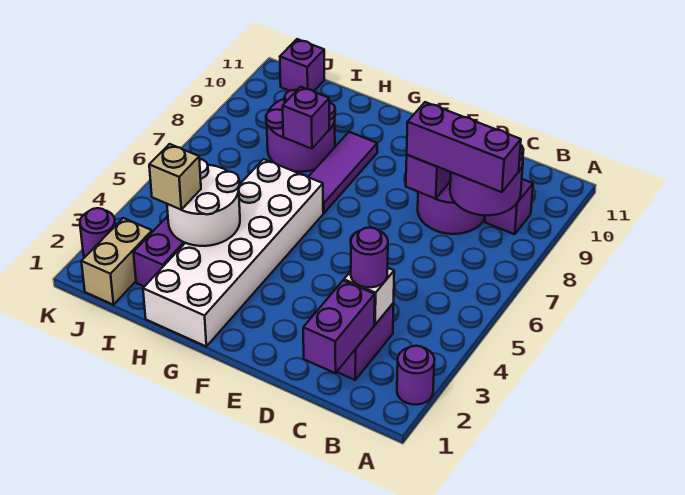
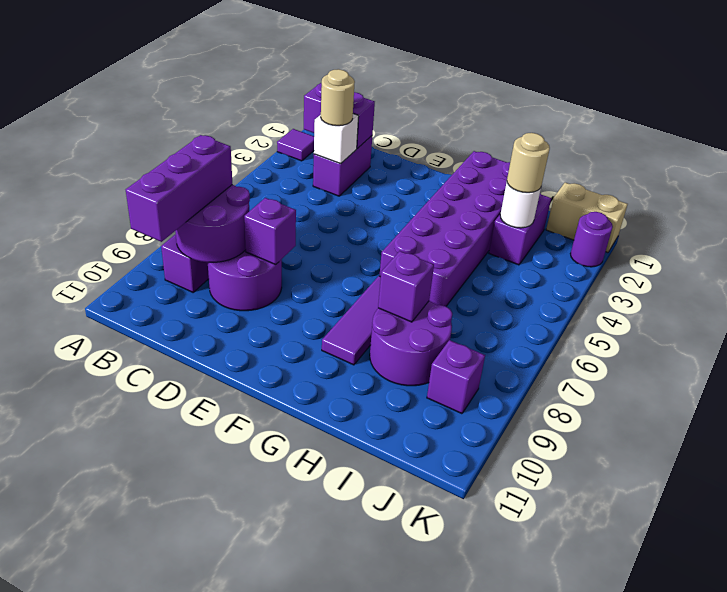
purple 1x1 round brick [397,346,434,405] -> purple 1x1 tile [277,129,314,161]
purple 1x3 brick [407,102,521,192] -> purple 1x3 brick turned to [126,135,232,242]
purple 1x2 brick [303,281,375,373] -> purple 1x2 brick turned to [304,83,375,149]
purple 1x1 round brick [351,227,388,287] -> tan 1x1 round brick [321,69,355,126]
white 2x6 brick [143,159,323,346] -> purple 2x6 brick [380,151,510,306]
white 2x2 round brick [167,159,240,246] -> white 1x1 round brick [500,182,541,228]
tan 1x1 brick [149,144,201,210] -> tan 1x1 round brick [507,133,550,193]
tan 1x2 brick [81,218,152,305] -> tan 1x2 brick turned to [546,183,628,252]
purple 1x1 brick [280,39,324,91] -> purple 1x1 brick moved to [427,340,485,414]

